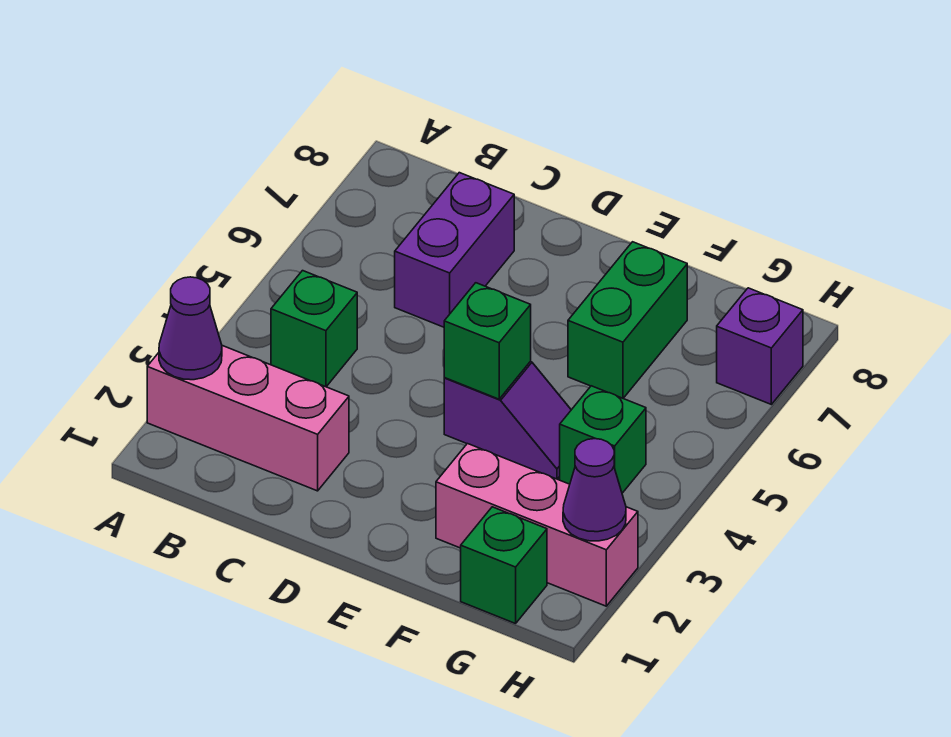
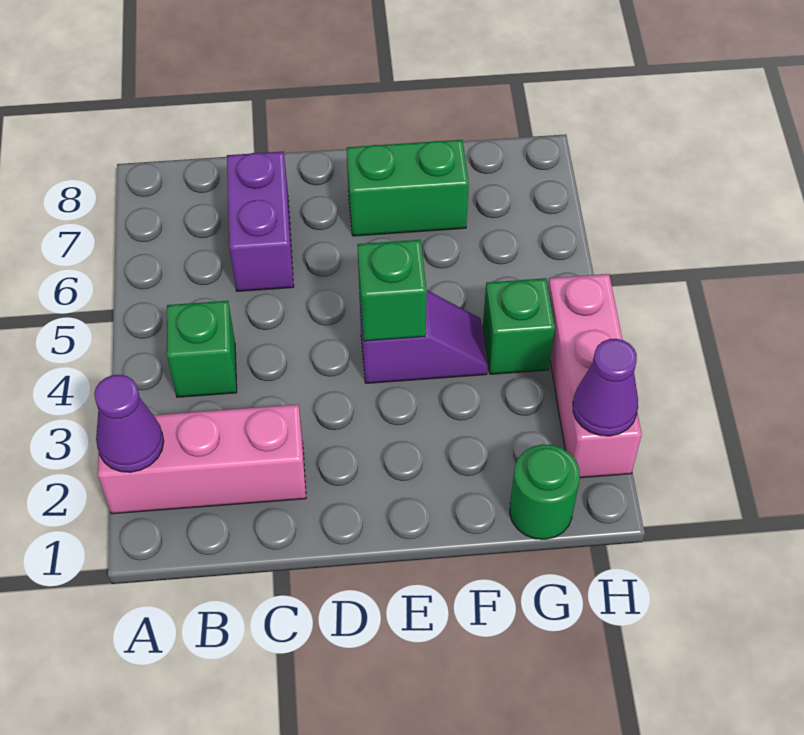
pink 1x3 brick [436,444,638,606] -> pink 1x3 brick turned to [548,274,642,478]
green 1x2 brick [568,242,687,398] -> green 1x2 brick turned to [347,140,469,236]
green 1x1 brick [461,507,547,624] -> green 1x1 round brick [510,444,580,539]
purple 1x1 brick [717,288,803,404] -> none

